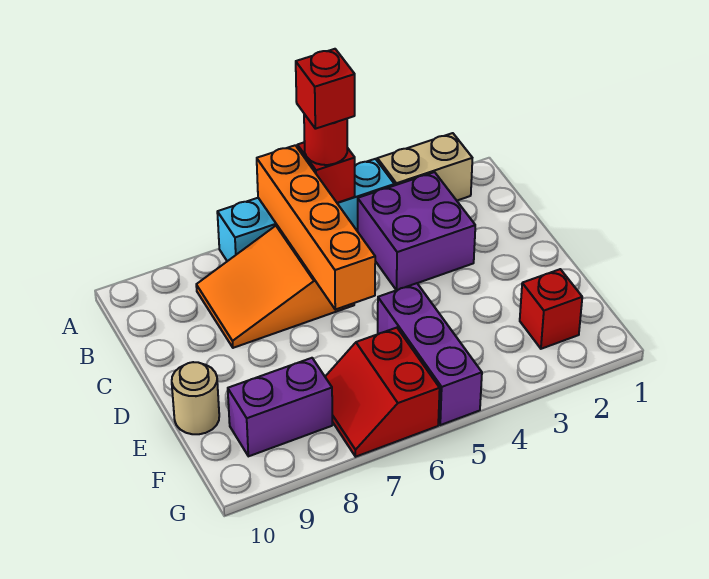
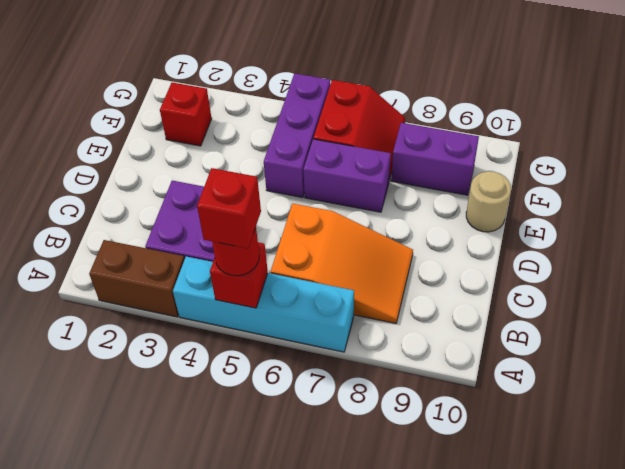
tan 1x2 brick [377,133,472,200] -> brown 1x2 brick [89,240,185,317]
orange 1x4 brick [257,145,375,310] -> none
none -> purple 1x2 brick [303,139,391,212]

